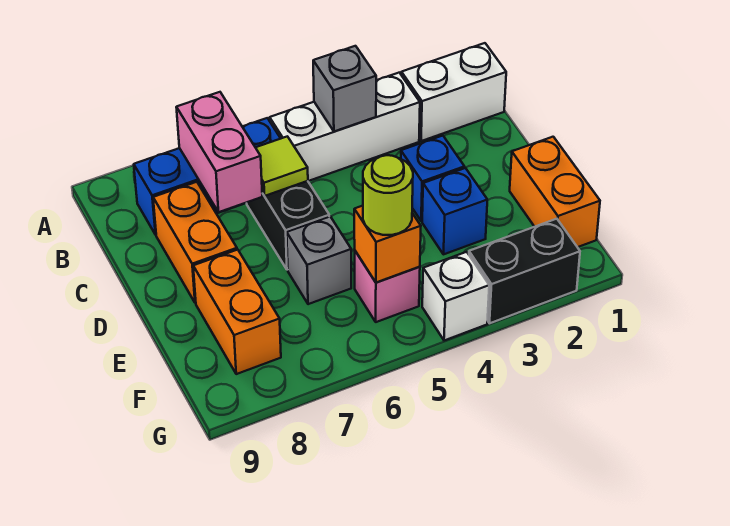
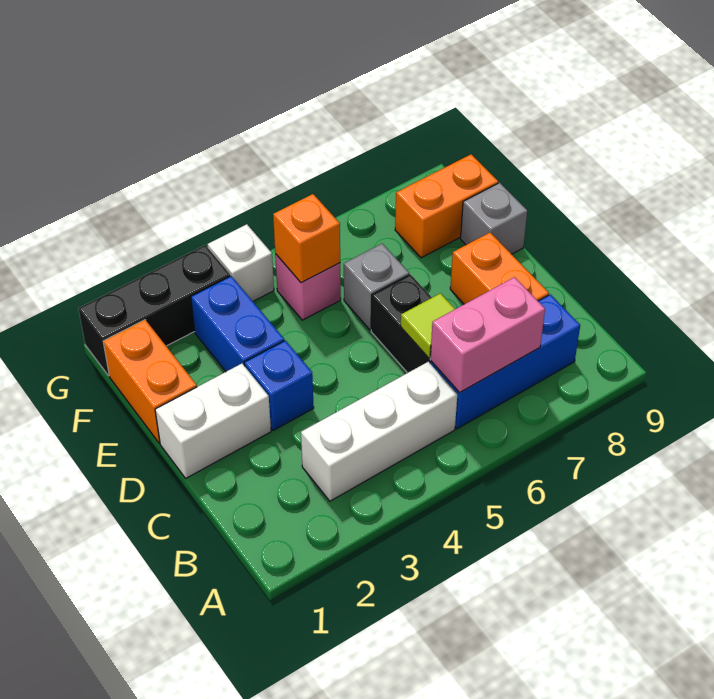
white 1x2 brick [401,43,506,141] -> white 1x2 brick moved to [155,364,271,478]
grey 1x1 brick [313,46,376,131] -> grey 1x1 brick moved to [461,183,527,254]
pink 1x2 brick [176,92,262,212] -> pink 1x2 brick turned to [430,277,545,393]
blue 1x1 brick [422,168,487,254] -> blue 1x2 brick [191,276,284,372]
orange 1x2 brick [193,250,281,374] -> orange 1x2 brick turned to [395,154,498,258]
lime 1x1 round brick [363,155,413,235] -> none
black 1x2 brick [469,219,580,323] -> black 1x3 brick [78,245,230,376]

